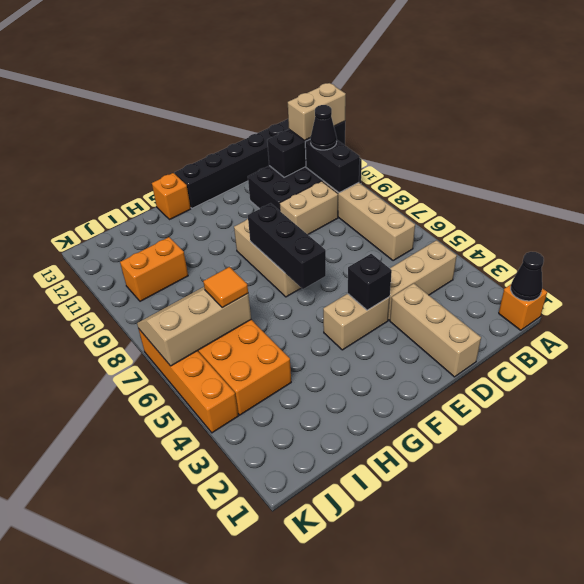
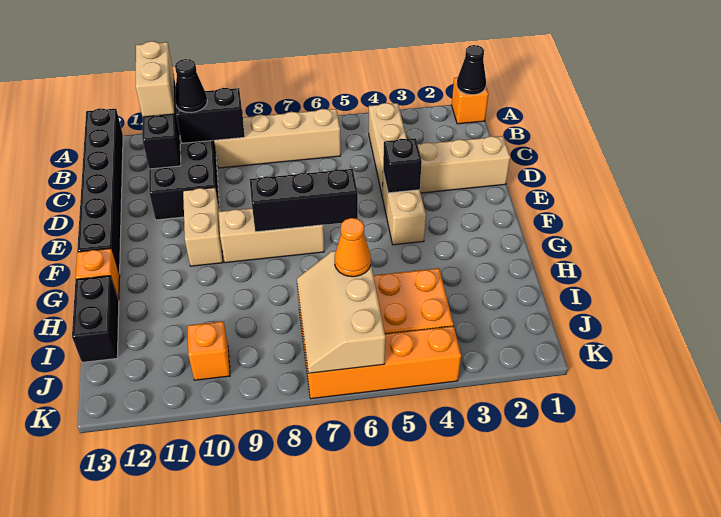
tan 1x2 brick [280,181,338,234] -> tan 1x2 brick moved to [183,188,223,266]
none -> black 1x2 brick [72,276,119,362]
orange 1x1 tile [203,267,248,308] -> orange 1x1 cone [335,218,371,277]
orange 1x2 brick [120,237,188,301] -> orange 1x1 brick [187,321,230,380]

